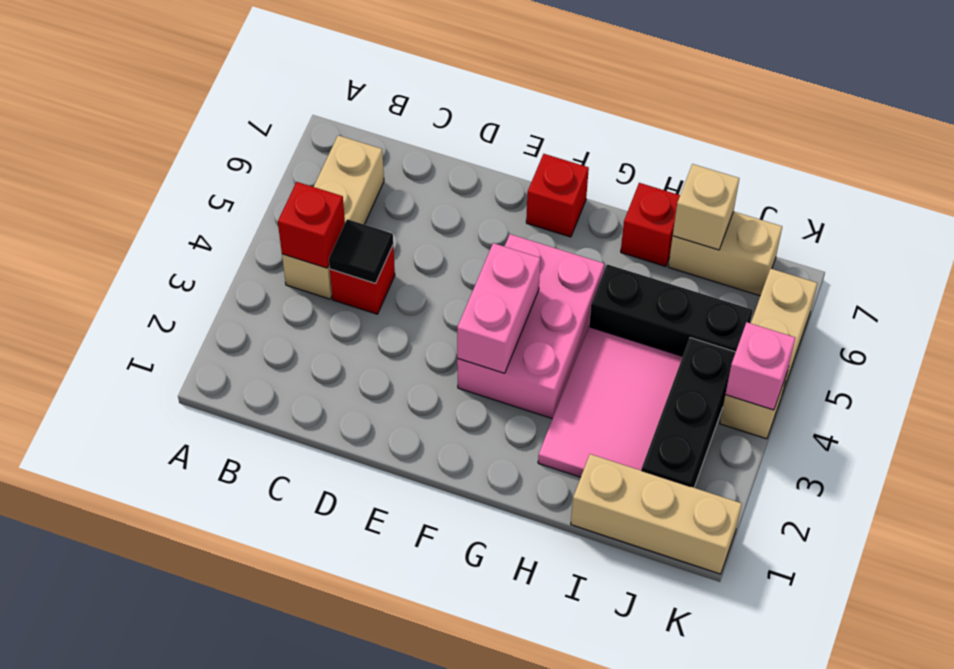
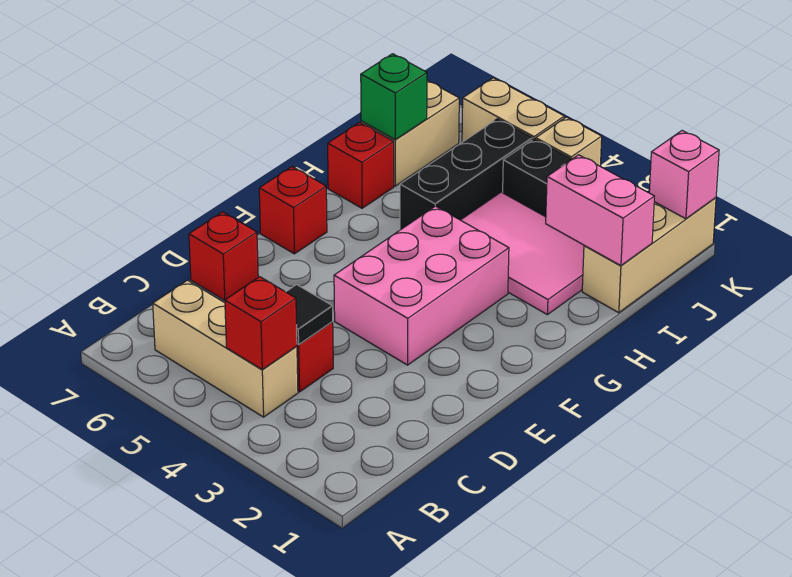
none -> red 1x1 brick [189,212,258,301]
pink 2x3 brick [457,234,604,419] -> pink 2x3 brick turned to [334,206,509,365]
pink 1x2 brick [457,243,540,373] -> pink 1x2 brick moved to [546,155,655,266]
tan 1x1 brick [673,164,739,250] -> green 1x1 brick [361,54,427,140]
pink 1x1 brick [725,322,795,410] -> pink 1x1 brick moved to [649,131,719,219]

